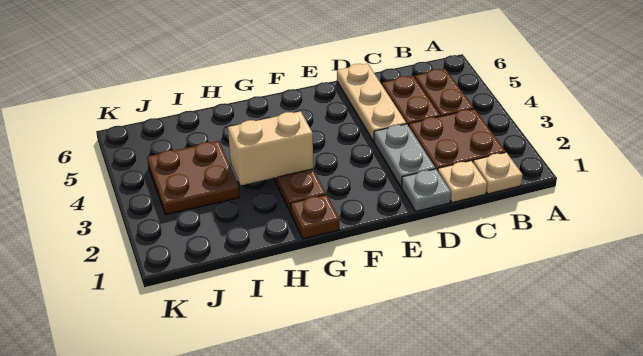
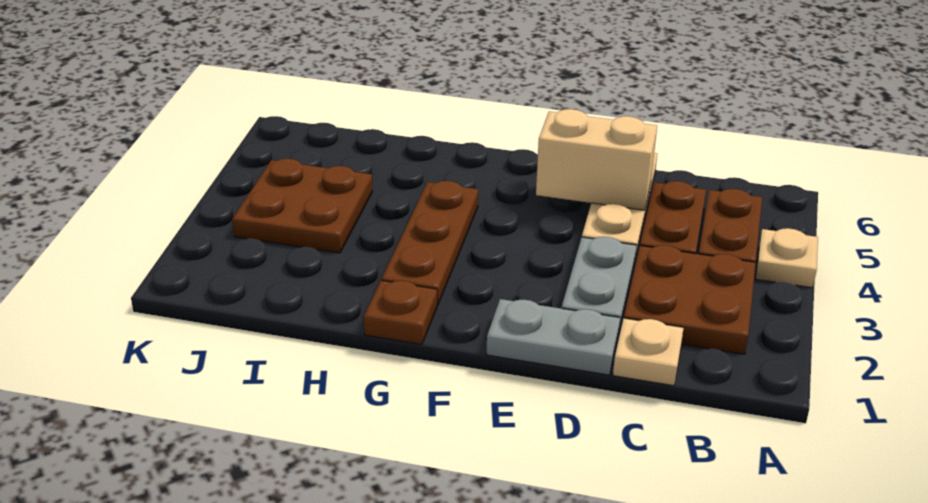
tan 1x1 plate [473,152,523,194] -> tan 1x1 plate moved to [756,228,818,288]
grey 1x1 plate [401,169,451,211] -> grey 1x2 plate [486,299,620,375]
tan 1x2 brick [228,111,313,185] -> tan 1x2 brick moved to [536,109,657,210]

